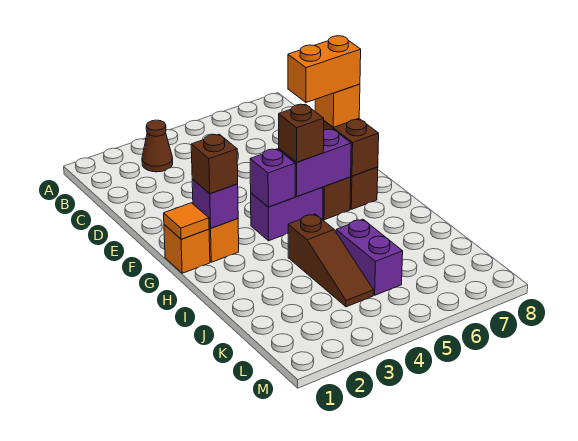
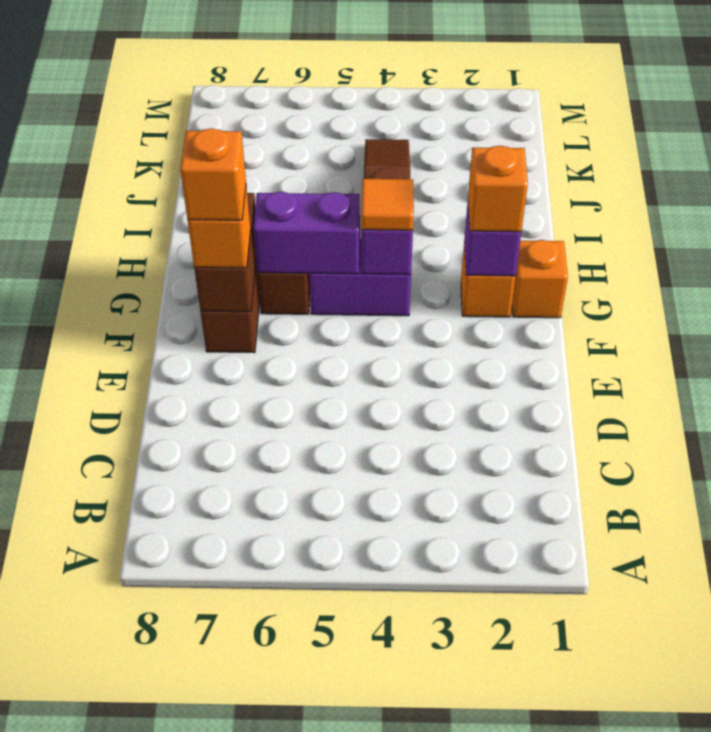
brown 1x1 cone [142,120,173,172] -> none
orange 1x2 brick [288,36,361,102] -> orange 1x1 brick [180,128,246,220]
orange 1x1 tile [164,203,209,239] -> orange 1x1 tile moved to [361,178,414,230]
brown 1x1 brick [191,134,238,194] -> orange 1x1 brick [468,146,528,232]
brown 1x1 brick [279,104,324,162] -> none
purple 1x2 brick [336,219,403,295] -> none

